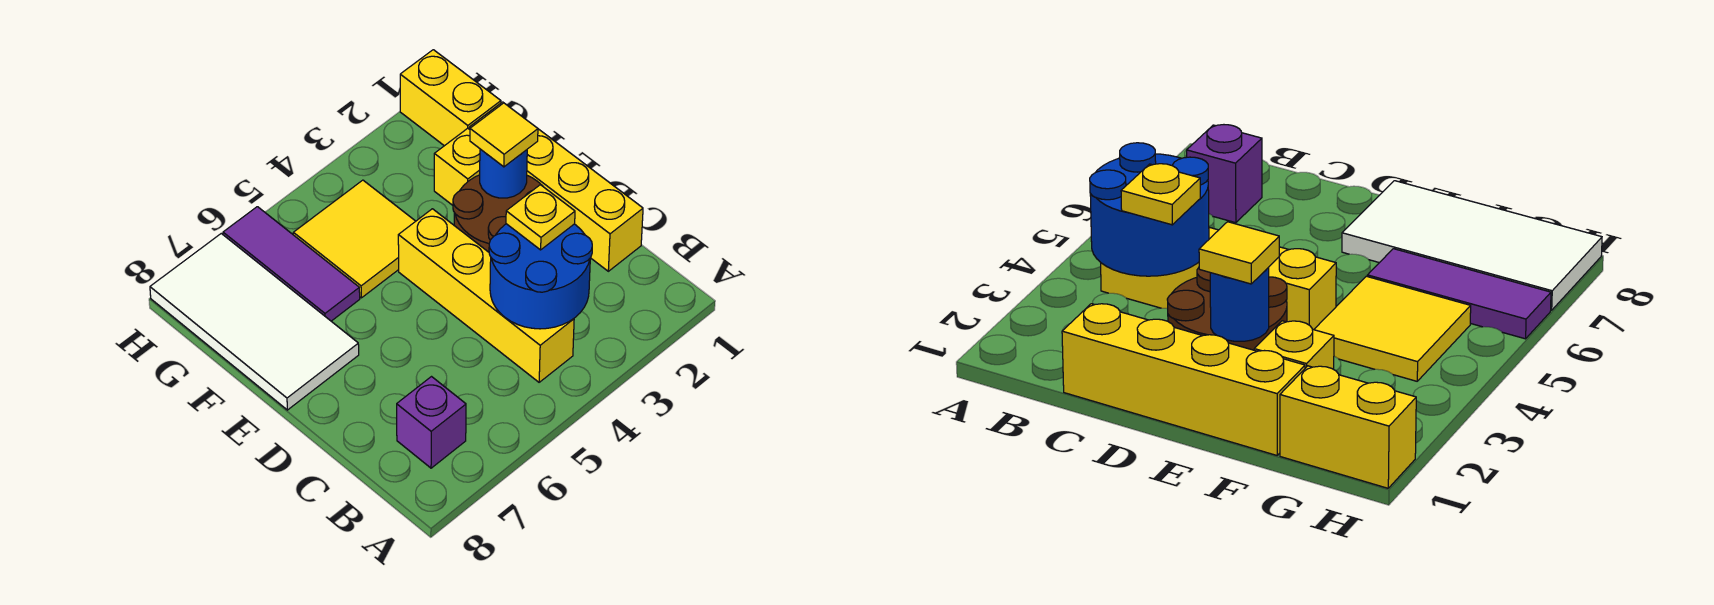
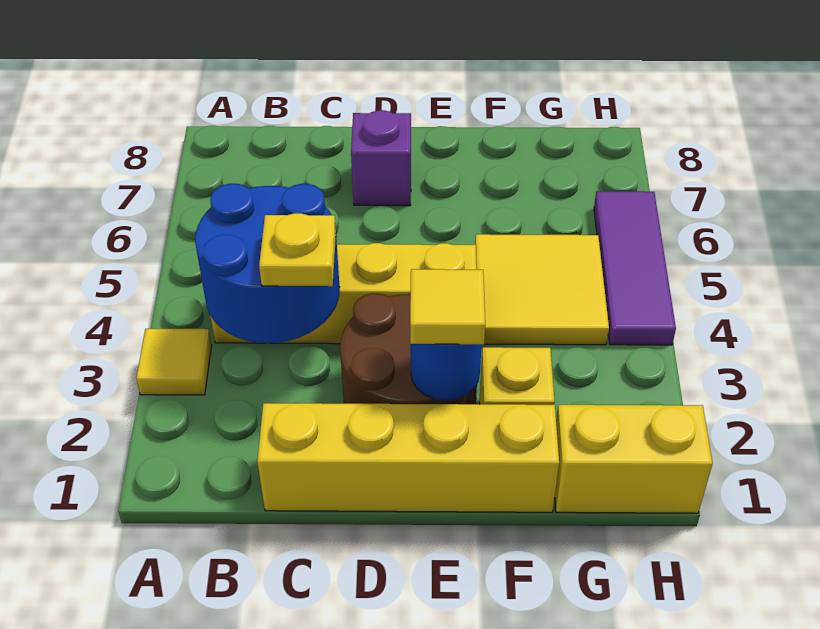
none -> yellow 1x1 tile [136,329,212,395]
purple 1x1 brick [397,377,466,468] -> purple 1x1 brick moved to [351,110,411,206]
white 2x4 tile [150,234,359,410] -> none
purple 1x3 tile [223,207,360,321] -> purple 1x3 tile turned to [594,191,676,345]

